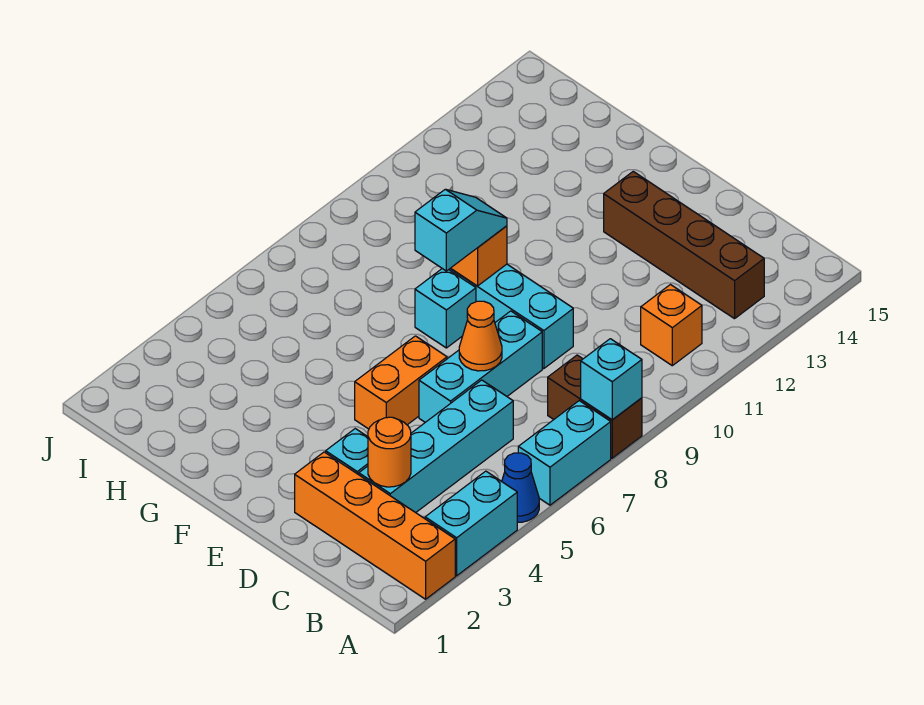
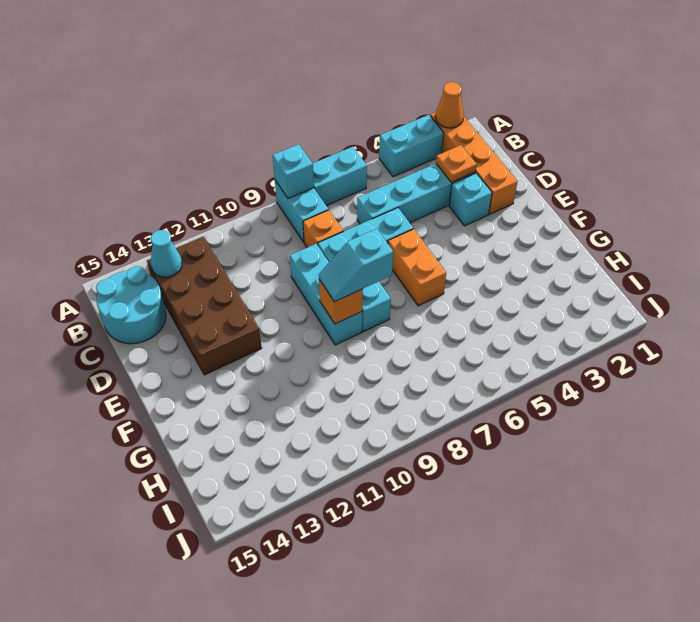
blue 1x1 cone [502,453,539,522] -> none
brown 1x2 brick [548,355,642,458] -> cyan 1x2 brick [275,181,328,242]
orange 1x1 brick [641,285,702,366] -> orange 1x1 brick moved to [303,210,343,247]
brown 1x4 brick [604,171,764,319] -> brown 2x4 brick [147,237,262,375]
none -> cyan 1x1 cone [151,230,182,277]
none -> cyan 2x2 round brick [96,266,166,344]
orange 1x1 round brick [368,417,411,487] -> orange 1x1 plate [436,145,477,182]
orange 1x1 cone [459,301,502,371] -> orange 1x1 cone moved to [436,82,464,128]
orange 1x2 brick [355,336,447,429] -> orange 1x2 brick turned to [388,229,446,306]

